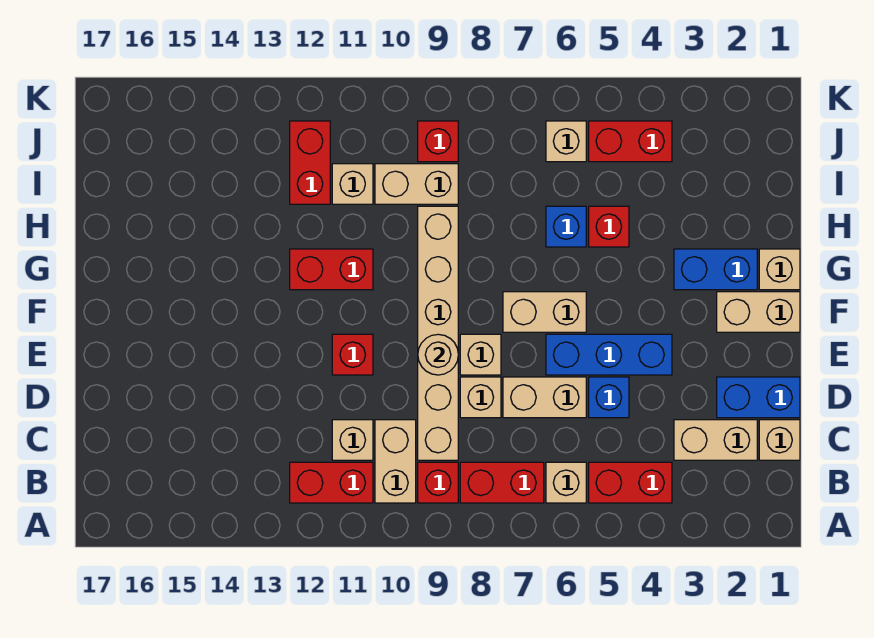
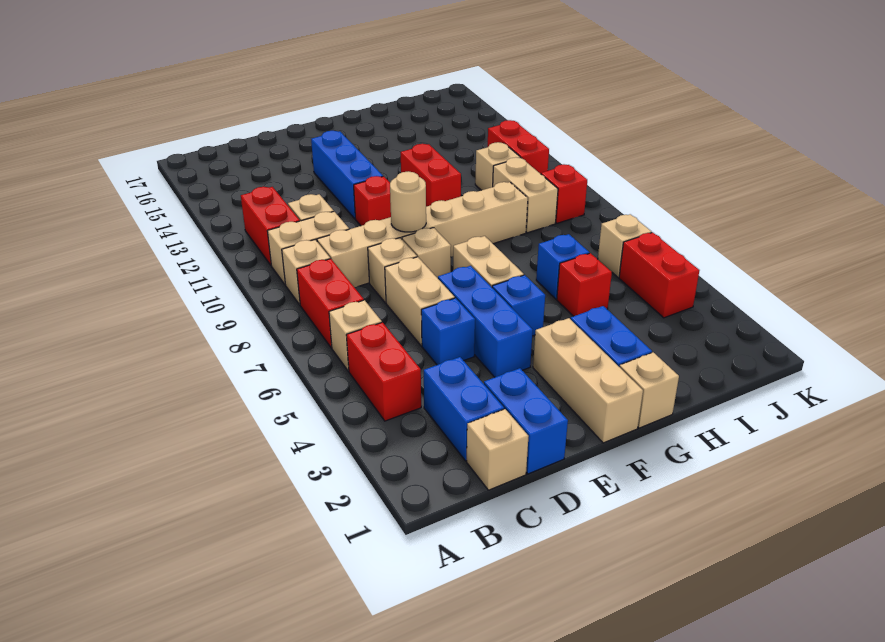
red 1x1 brick [418,462,458,503] -> tan 1x1 brick [282,240,330,305]
tan 1x2 brick [674,420,757,460] -> blue 1x2 brick [424,357,504,461]
none -> blue 1x3 brick [311,131,383,219]
tan 1x2 brick [717,292,800,332] -> tan 1x3 brick [533,318,643,443]
none -> blue 1x1 brick [492,275,545,336]
red 1x2 brick [290,121,330,204] -> red 1x2 brick turned to [488,120,549,174]

